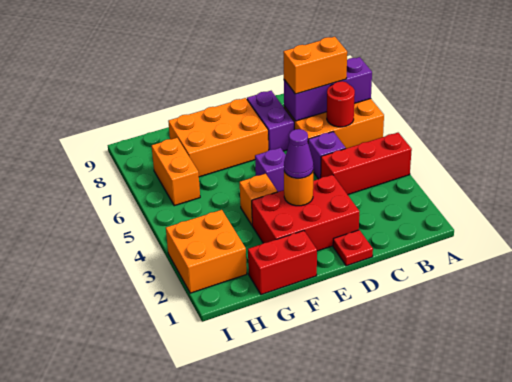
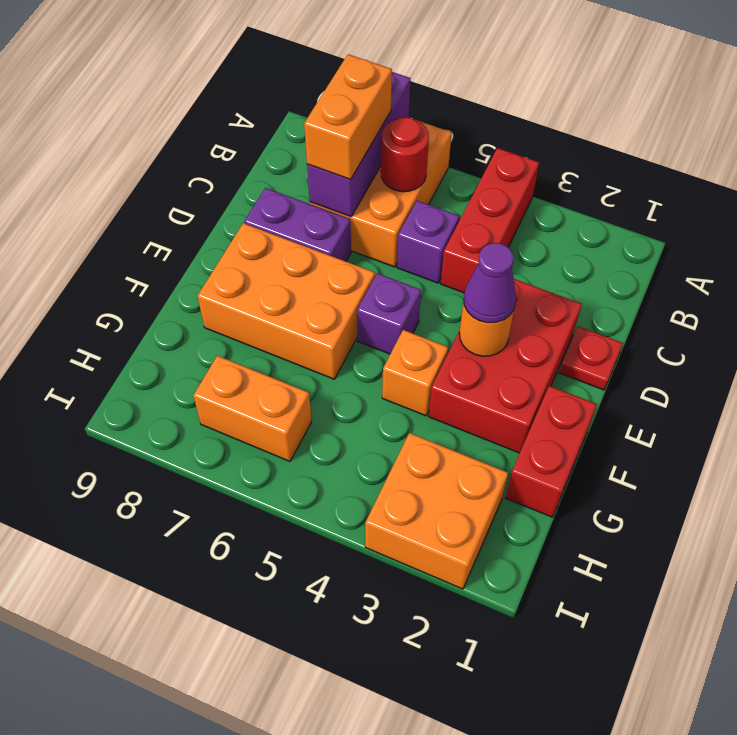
orange 2x3 brick [168,98,269,177] -> orange 2x3 brick turned to [197,223,375,379]

